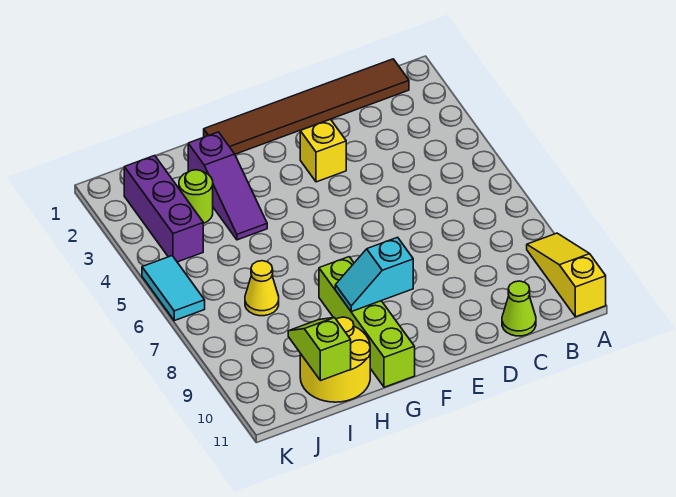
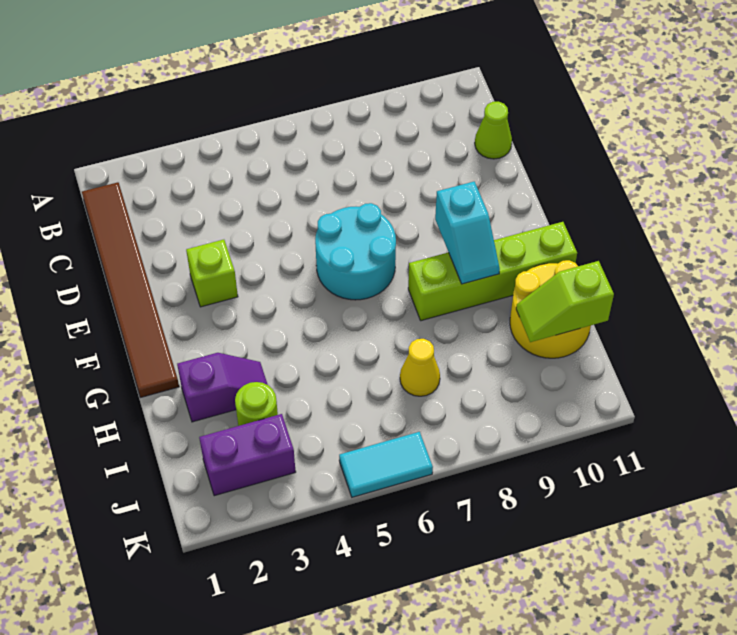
yellow 1x3 slope [527,233,606,317] -> none
yellow 1x1 brick [300,119,346,182] -> lime 1x1 brick [186,240,238,307]
none -> cyan 2x2 round brick [315,203,396,300]
purple 1x3 slope [188,132,267,240] -> purple 1x2 slope [177,353,268,422]
purple 1x3 brick [124,156,203,262] -> purple 1x2 brick [199,414,296,496]

